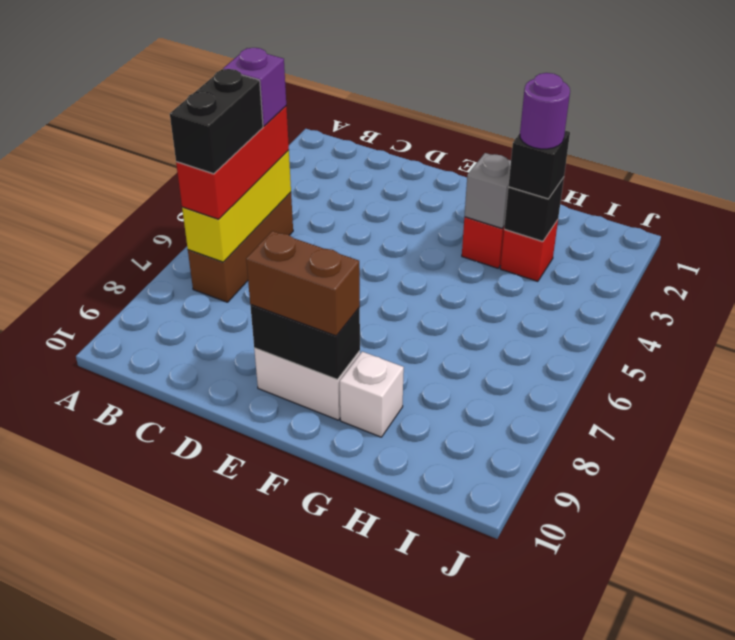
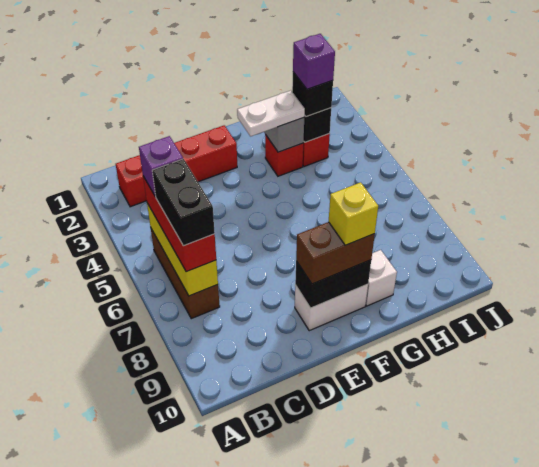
none -> red 1x4 brick [116,125,237,207]
none -> white 1x2 plate [237,90,305,136]
none -> yellow 1x1 brick [329,182,378,245]
purple 1x1 round brick [520,73,570,149] -> purple 1x1 brick [293,34,335,89]

